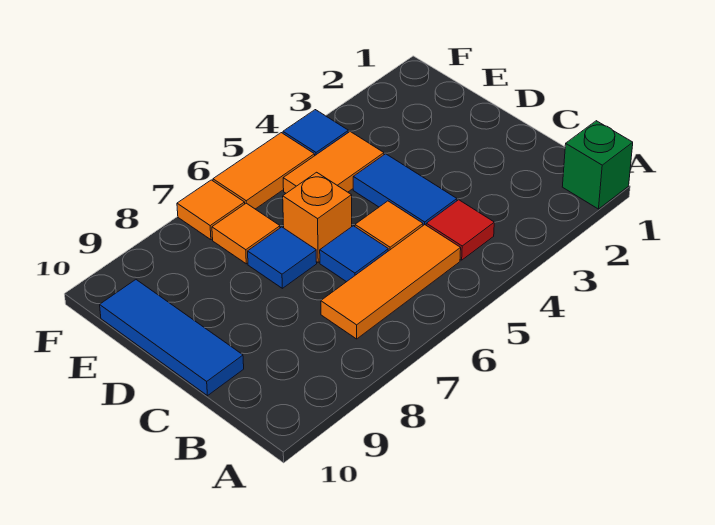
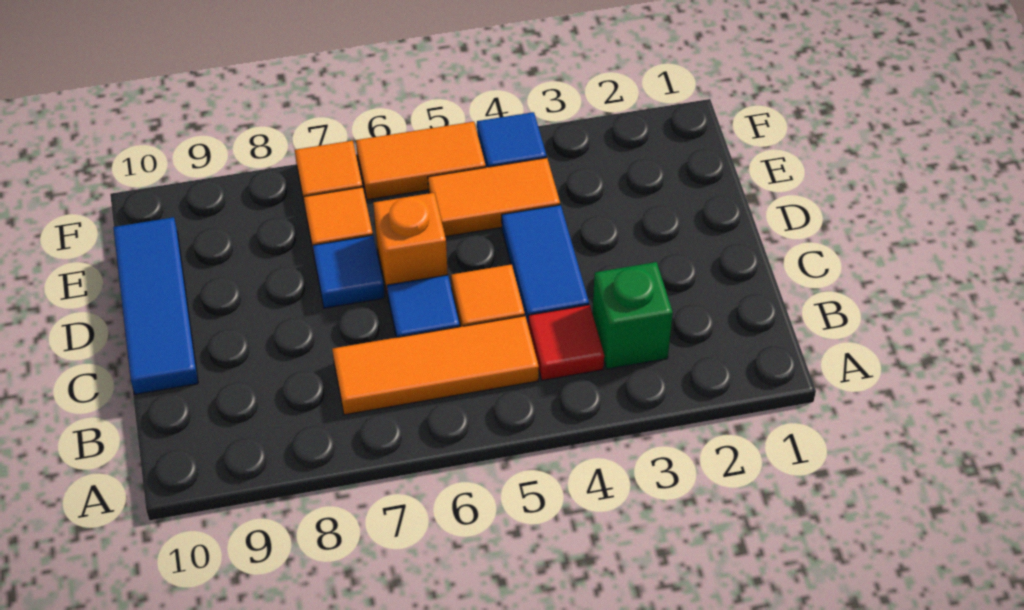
green 1x1 brick [562,121,633,209] -> green 1x1 brick moved to [592,262,673,369]

